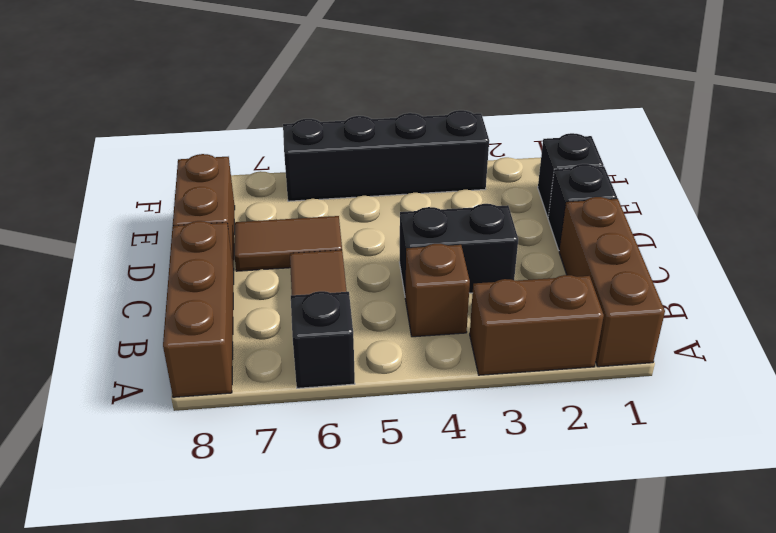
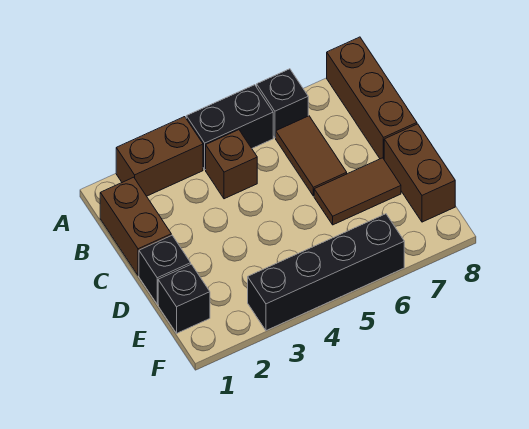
brown 1x3 brick [559,197,665,367] -> brown 1x2 brick [100,177,171,275]
black 1x2 brick [399,204,518,294] -> black 1x2 brick moved to [186,85,273,170]

